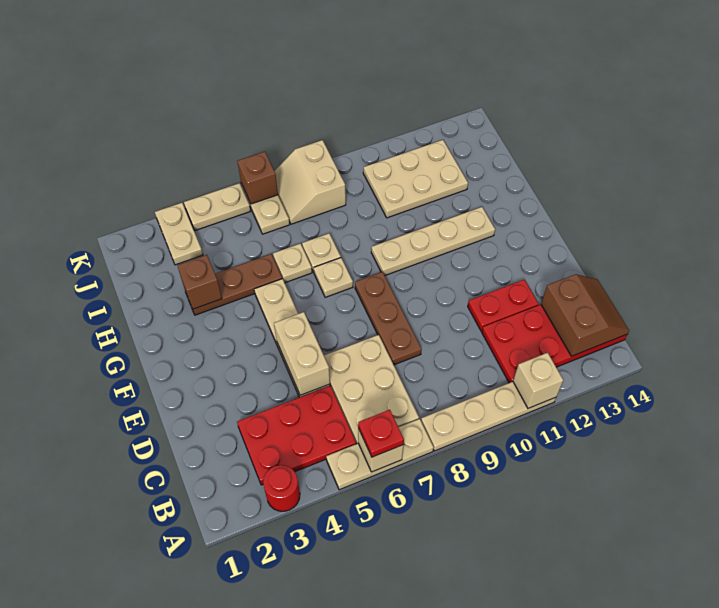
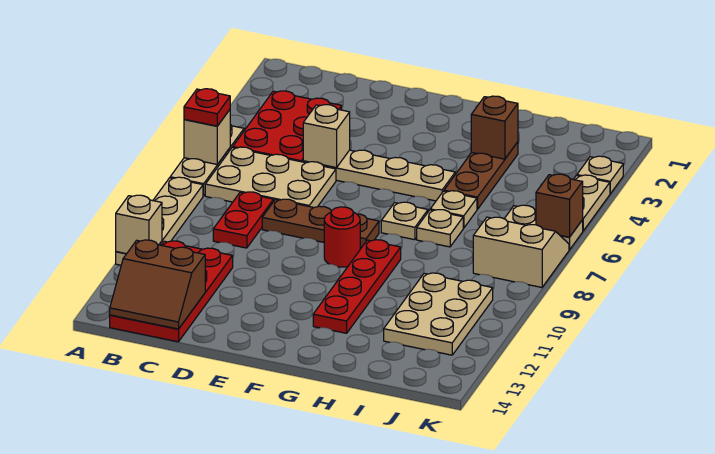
red 1x1 round brick [263,465,300,511] -> red 1x1 round brick moved to [324,207,360,267]
tan 1x2 brick [274,312,330,395] -> tan 1x1 brick [303,105,350,168]
red 1x2 plate [468,280,539,331] -> red 1x2 plate moved to [213,192,274,248]
tan 1x4 plate [371,207,495,275] -> red 1x4 plate [313,240,401,333]
tan 1x2 plate [155,203,203,265] -> tan 1x1 plate [577,156,623,194]

